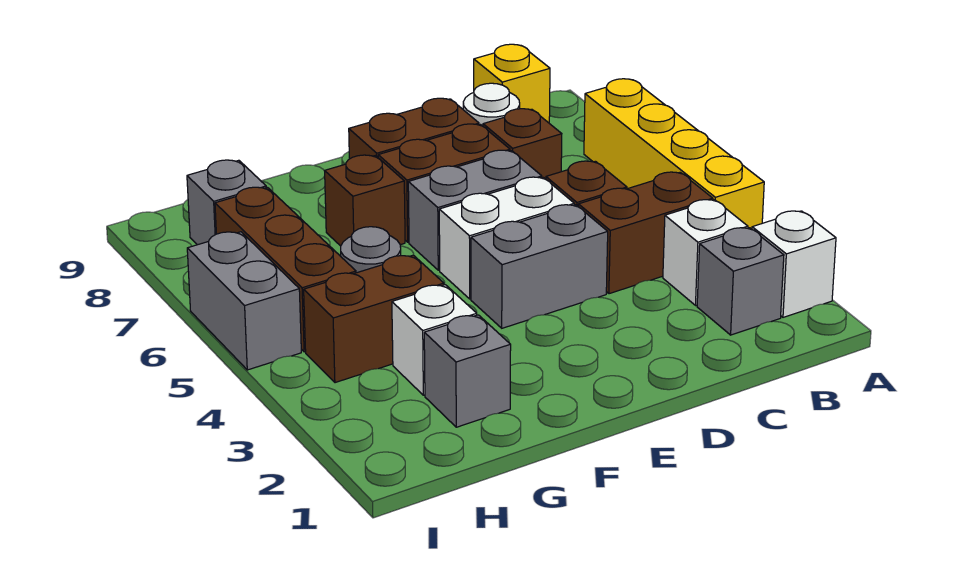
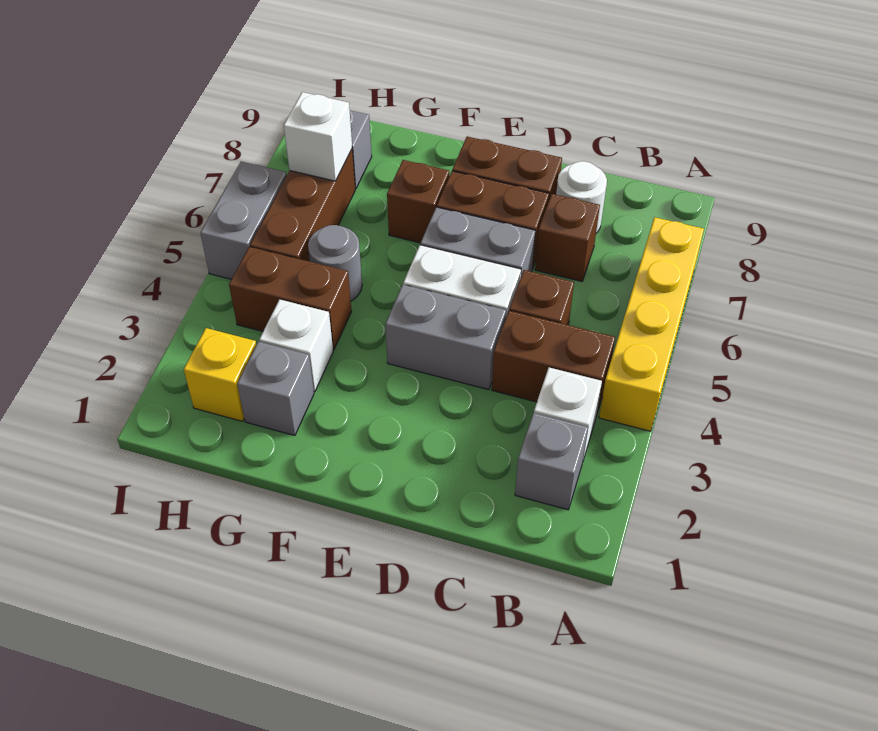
white 1x1 brick [752,211,836,317] -> white 1x1 brick moved to [284,92,352,181]
yellow 1x1 brick [474,44,550,123] -> yellow 1x1 brick moved to [184,328,256,421]

